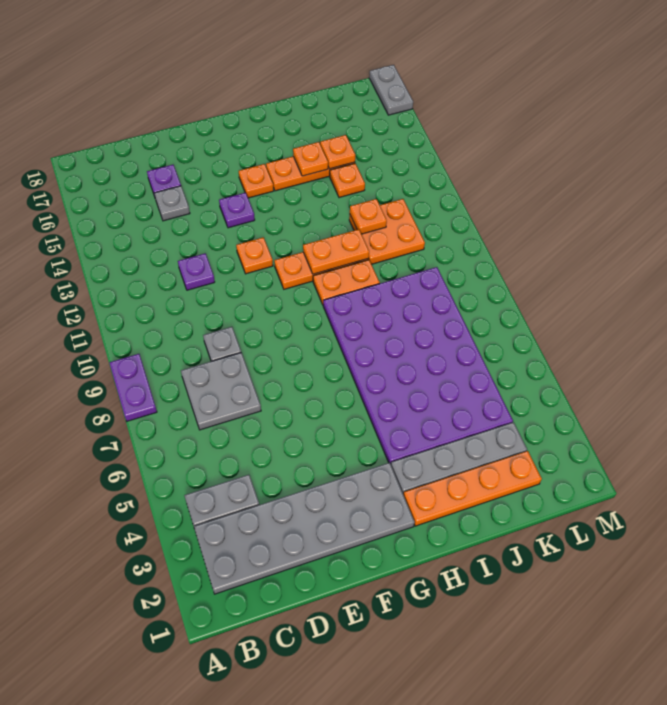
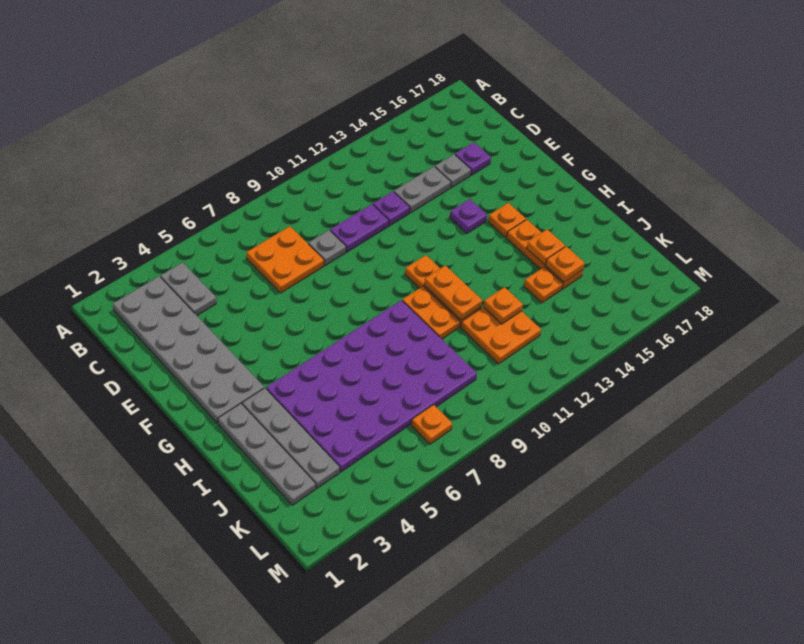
purple 1x2 plate [110,354,157,421] -> purple 1x2 plate moved to [330,204,389,252]
grey 2x2 plate [181,353,261,430] -> orange 2x2 plate [247,226,324,293]
orange 1x1 plate [236,237,273,274] -> orange 1x1 plate moved to [411,405,452,444]
orange 1x4 plate [403,451,542,526] -> grey 1x4 plate [218,404,316,505]
grey 1x2 plate [369,65,413,115] -> grey 1x2 plate moved to [394,167,451,213]

